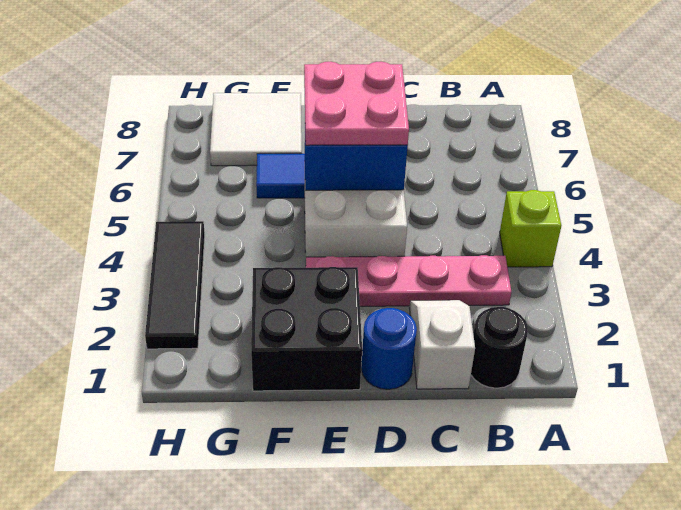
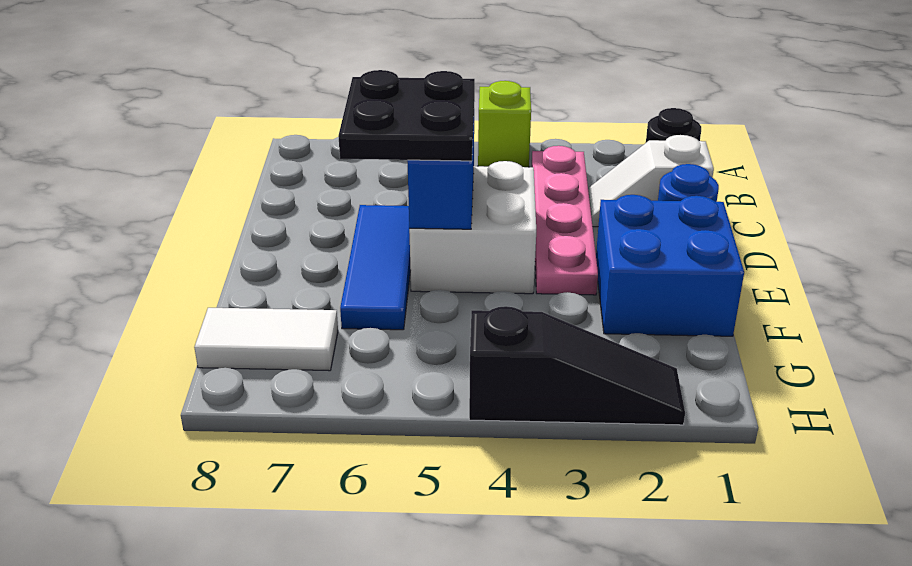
pink 2x2 plate [304,62,409,145] -> black 2x2 plate [338,70,475,161]
black 2x2 brick [251,267,362,391] -> blue 2x2 brick [596,195,744,336]
white 2x2 tile [210,93,302,166] -> white 1x2 tile [194,308,338,371]
black 1x3 tile [145,221,205,349] -> black 1x3 slope [469,306,685,425]

